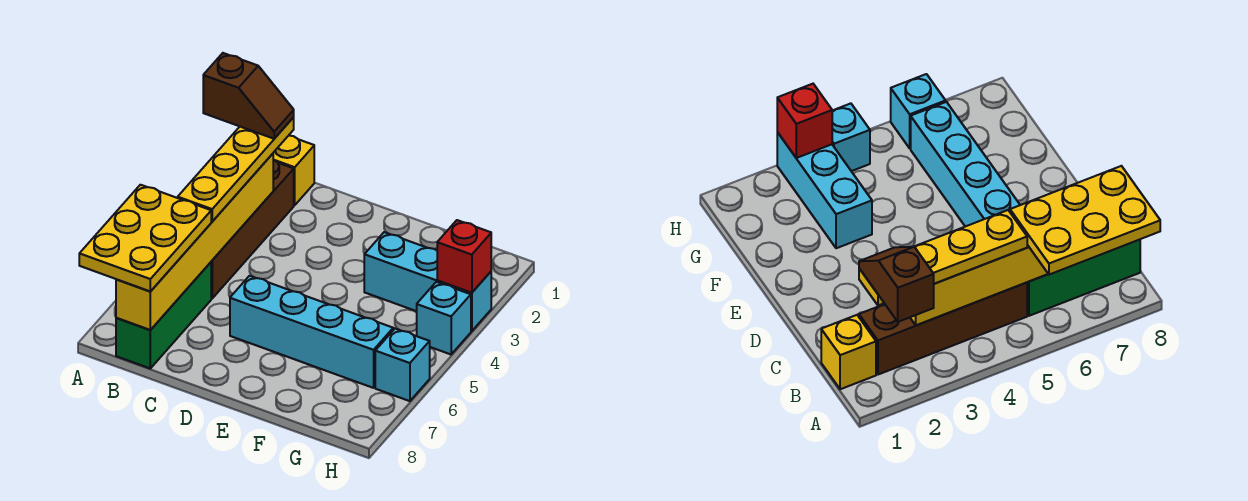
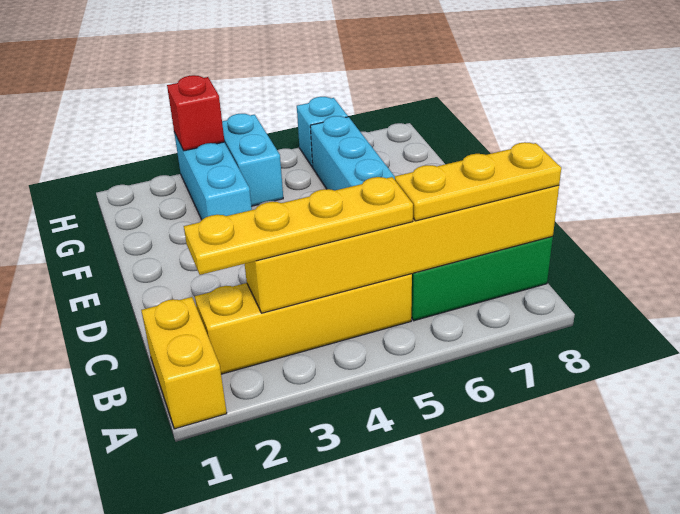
brown 1x2 slope [203,53,294,139] -> none
yellow 2x3 plate [79,185,211,291] -> yellow 1x3 plate [395,142,561,221]
yellow 1x1 brick [273,136,314,205] -> yellow 1x2 brick [141,297,227,429]
brown 1x4 brick [211,160,294,298] -> yellow 1x4 brick [195,274,412,374]
cyan 1x1 brick [417,282,471,354] -> cyan 1x2 brick [222,114,283,206]

